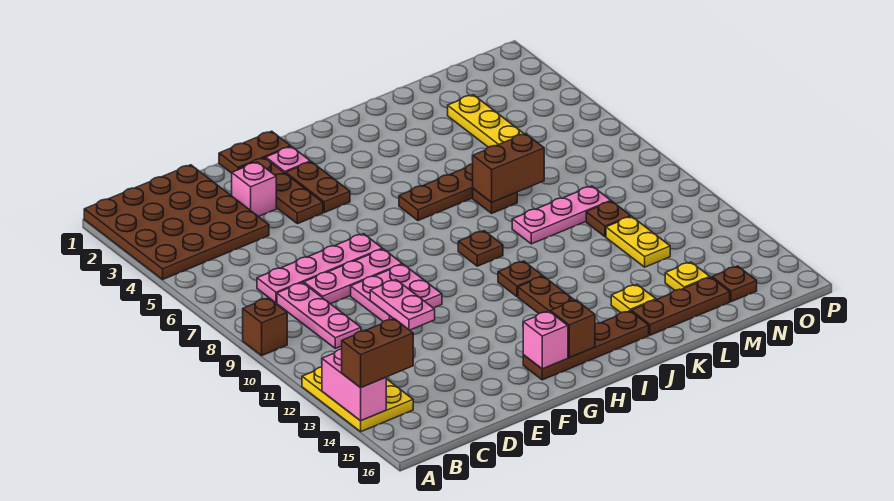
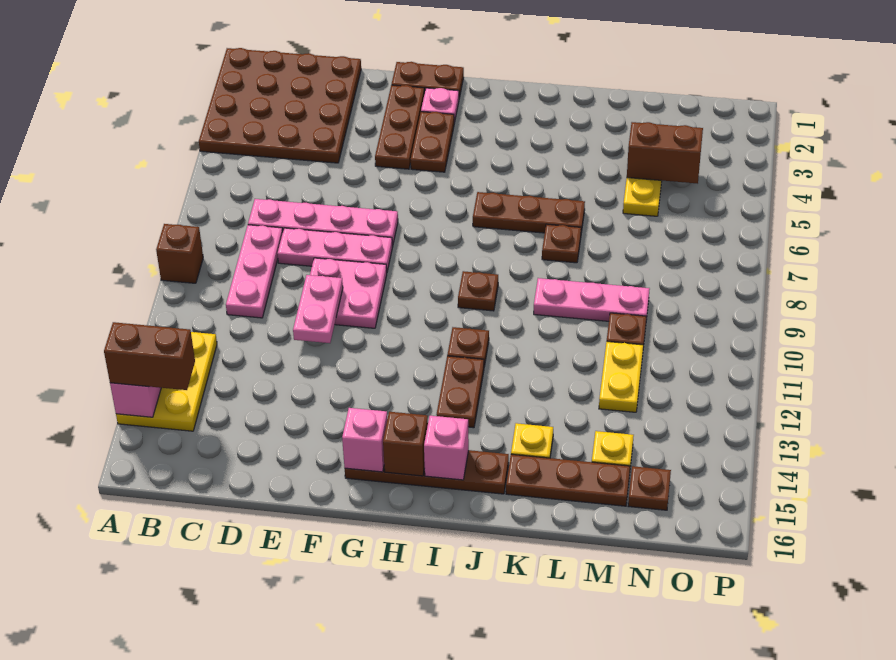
pink 1x1 brick [232,162,276,217] -> pink 1x1 brick moved to [424,416,469,480]
brown 1x2 brick [473,134,544,202] -> brown 1x2 brick moved to [627,122,703,184]

